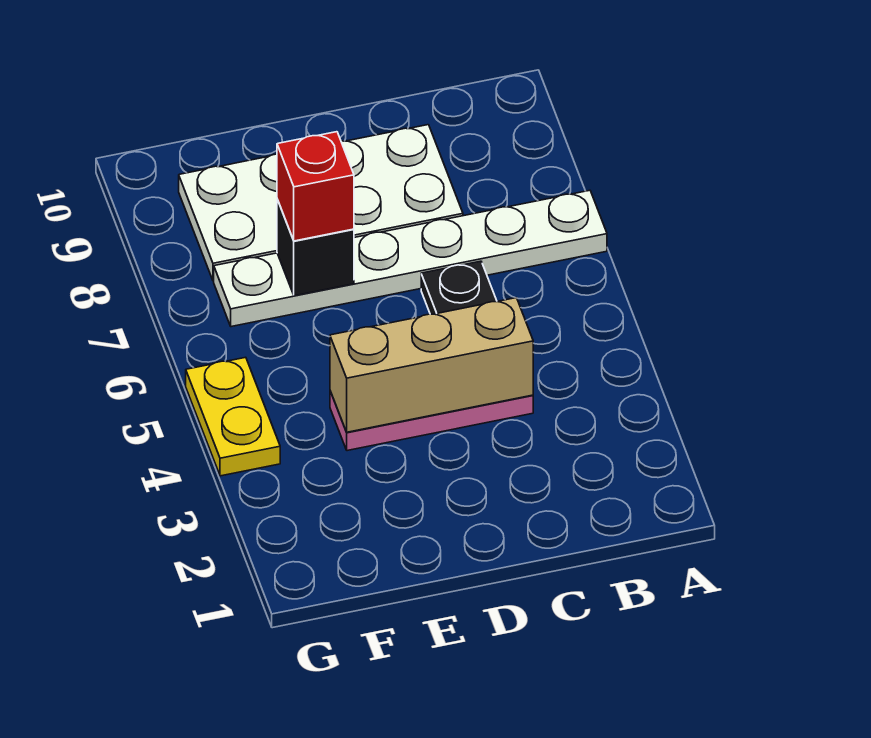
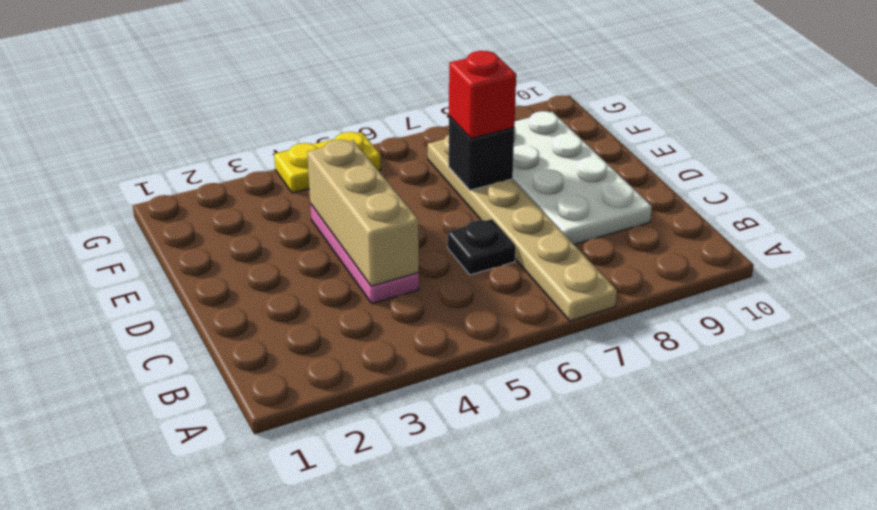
white 1x6 plate [214,190,607,327] -> tan 1x6 plate [428,135,617,321]

